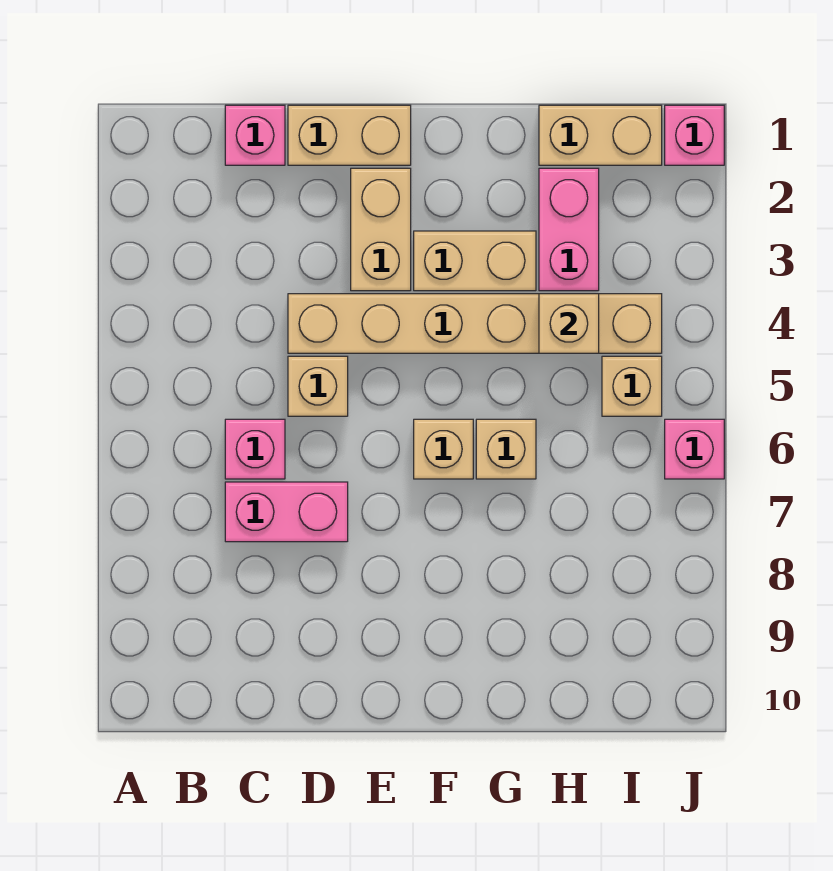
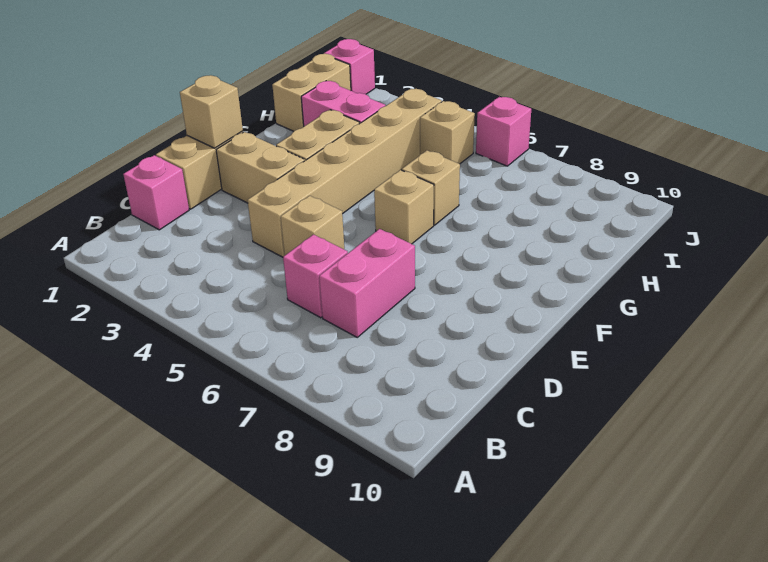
tan 1x1 brick [539,294,599,353] -> tan 1x1 brick moved to [180,75,243,148]

